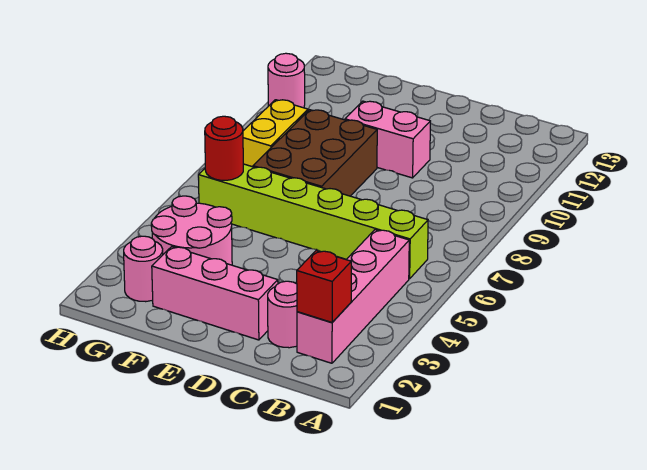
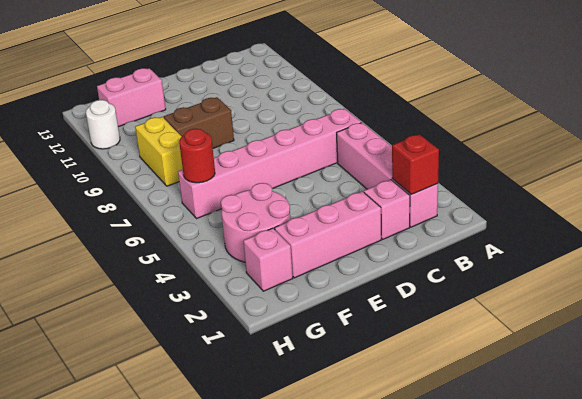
lime 1x6 brick [198,164,428,279] -> pink 1x6 brick [178,109,361,218]
pink 1x1 round brick [268,281,297,348] -> pink 1x1 brick [364,180,410,239]
pink 1x2 brick [345,101,430,178] -> pink 1x2 brick moved to [97,68,166,127]
brown 2x3 brick [253,110,377,196] -> brown 1x2 brick [164,97,234,148]
pink 1x1 round brick [124,236,163,302] -> pink 1x1 brick [243,228,293,291]
pink 1x1 round brick [268,53,305,108] -> white 1x1 round brick [86,100,120,149]

